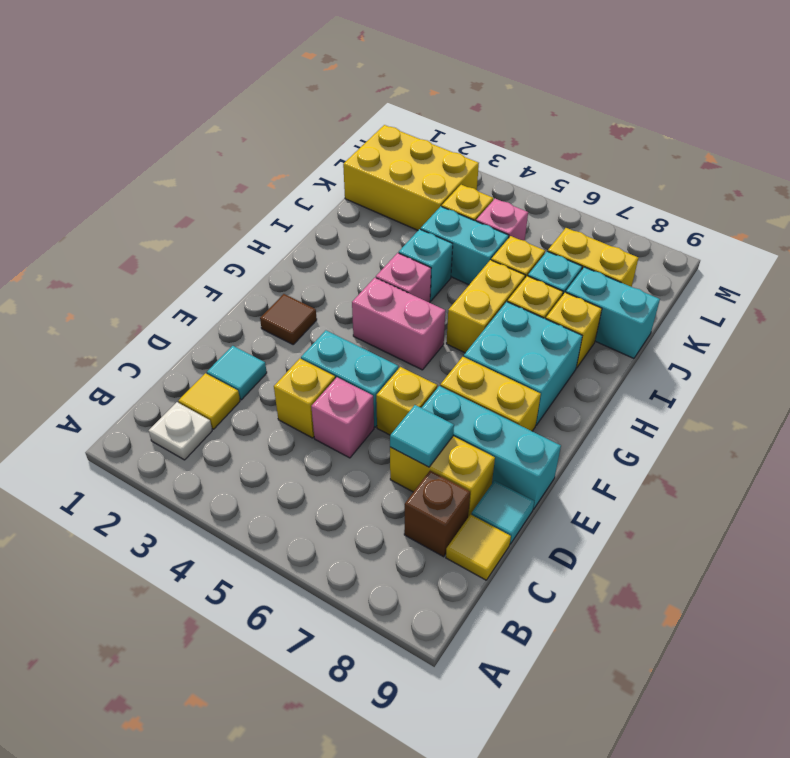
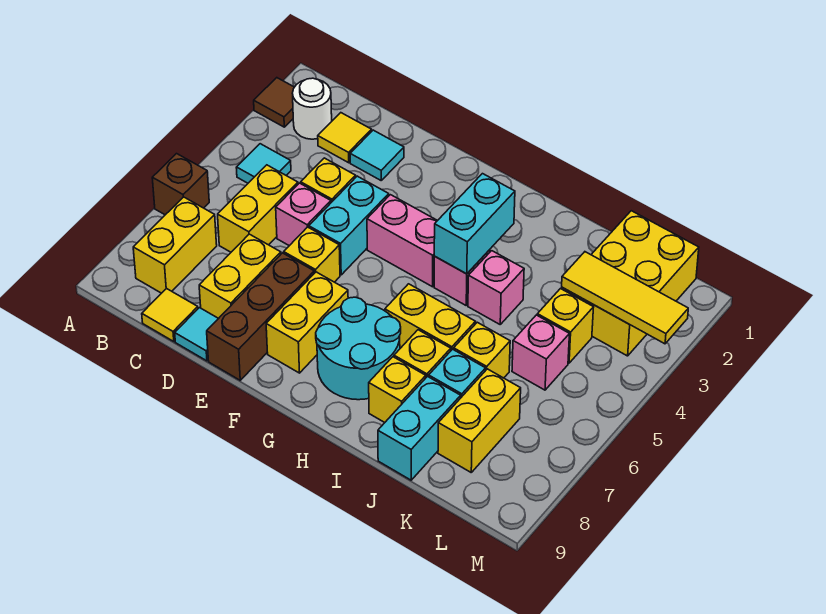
white 1x1 plate [149,402,212,460] -> white 1x1 round brick [292,78,332,139]
none -> yellow 1x2 brick [133,197,217,293]
none -> yellow 1x2 brick [218,165,298,252]
brown 1x1 brick [404,471,470,557] -> brown 1x1 brick moved to [152,154,209,215]
cyan 1x1 tile [390,405,454,467] -> cyan 1x1 tile moved to [236,144,291,183]
cyan 1x3 brick [422,386,561,509] -> brown 1x3 brick [207,253,314,380]
brown 1x1 tile [260,294,317,344] -> brown 1x1 tile moved to [254,78,294,127]
pink 1x2 brick [352,278,445,370] -> pink 1x2 brick turned to [367,195,437,287]
cyan 2x2 brick [464,302,582,425] -> cyan 2x2 round brick [316,297,401,400]
cyan 1x1 brick [399,229,453,301] -> pink 1x1 brick [468,251,524,324]
cyan 1x2 brick [421,206,509,285] -> cyan 1x2 brick moved to [434,174,515,274]
none -> yellow 1x3 tile [562,252,688,344]

